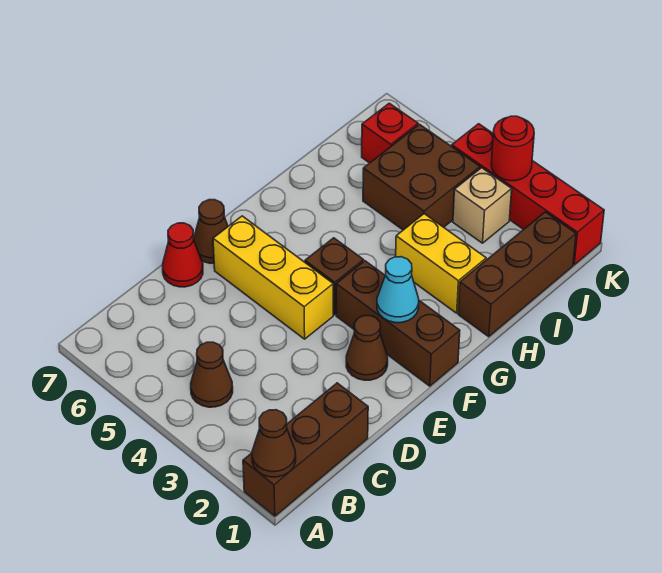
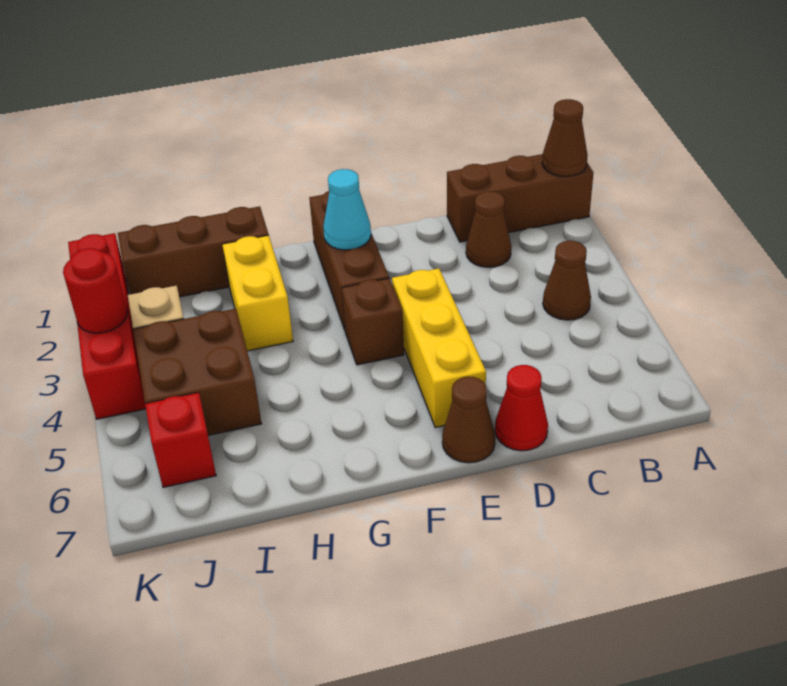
brown 1x1 cone [346,316,388,380] -> brown 1x1 cone moved to [466,191,511,267]

